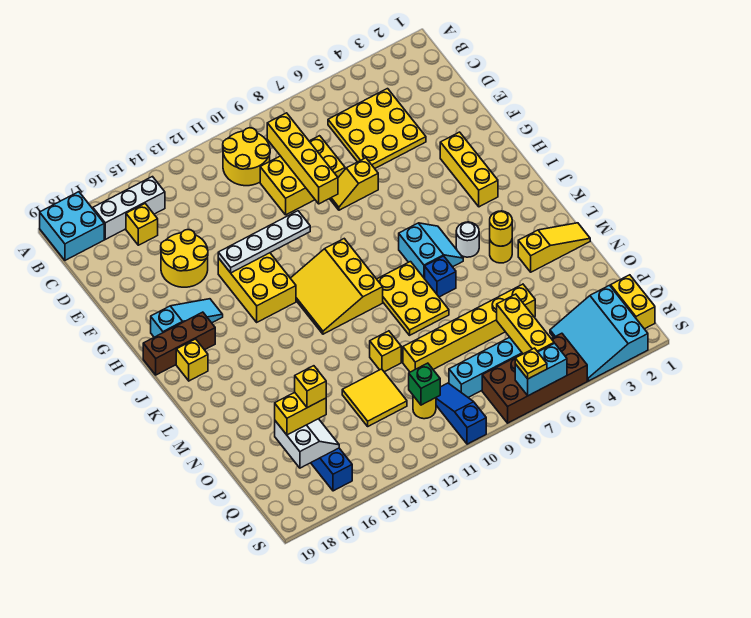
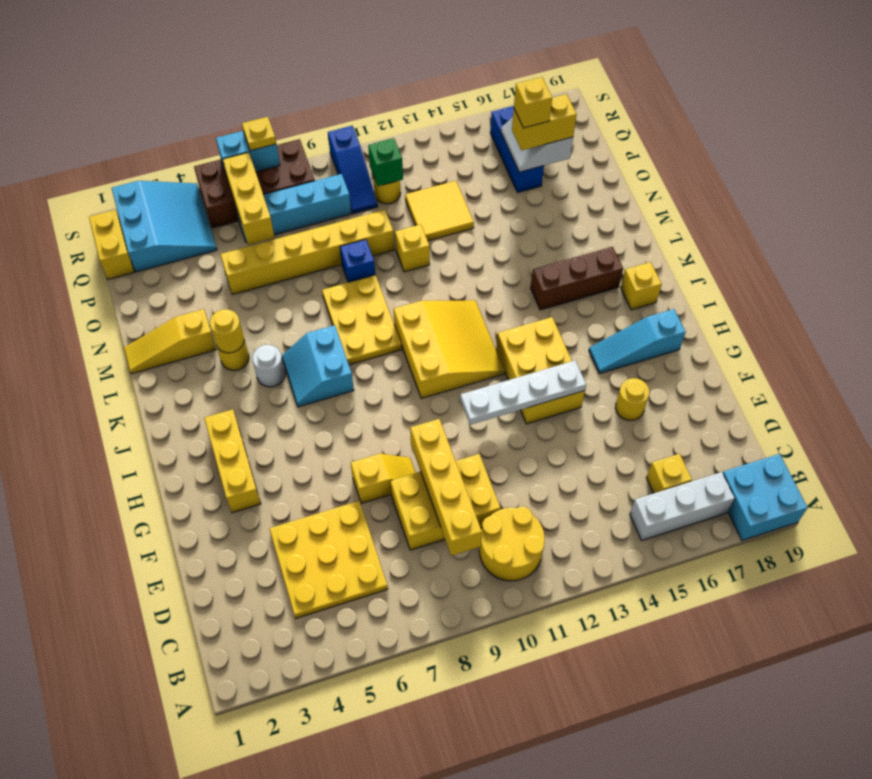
yellow 2x2 round brick [161,230,208,287] -> yellow 1x1 round brick [615,378,649,421]
brown 1x3 brick [143,312,215,375] -> brown 1x3 brick moved to [531,247,623,310]
blue 1x1 brick [425,256,456,297] -> blue 1x1 brick moved to [340,239,375,282]

